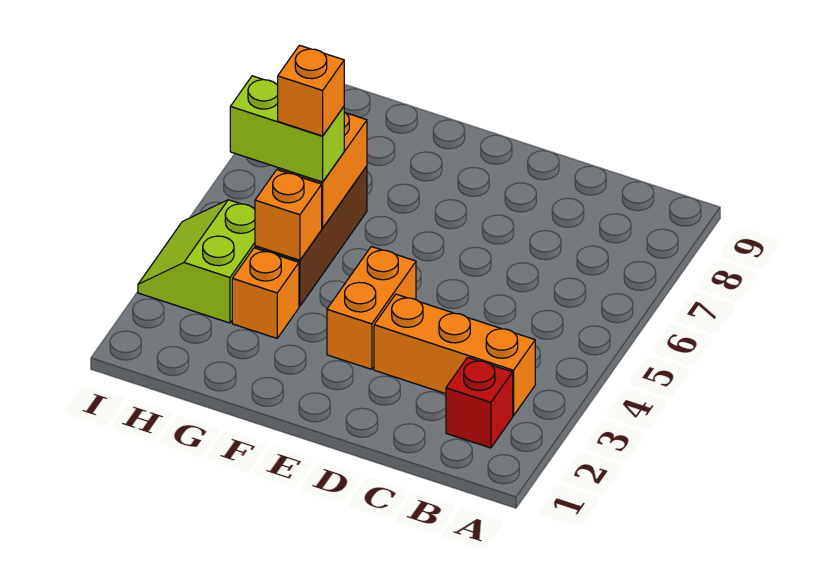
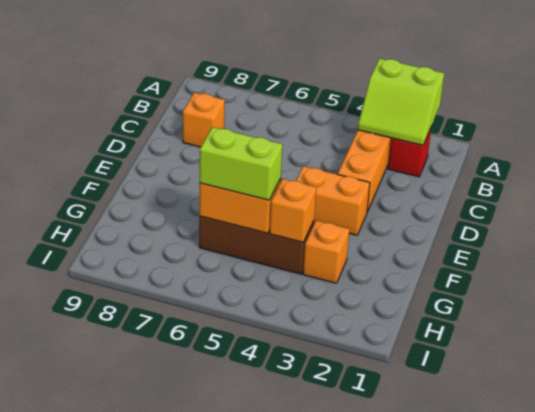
lime 1x2 brick [230,76,344,182] -> lime 1x2 brick turned to [200,127,282,200]
orange 1x1 brick [278,45,344,136] -> orange 1x1 brick moved to [183,93,225,147]
lime 2x2 slope [138,200,255,323] -> lime 2x2 slope moved to [358,58,444,145]

